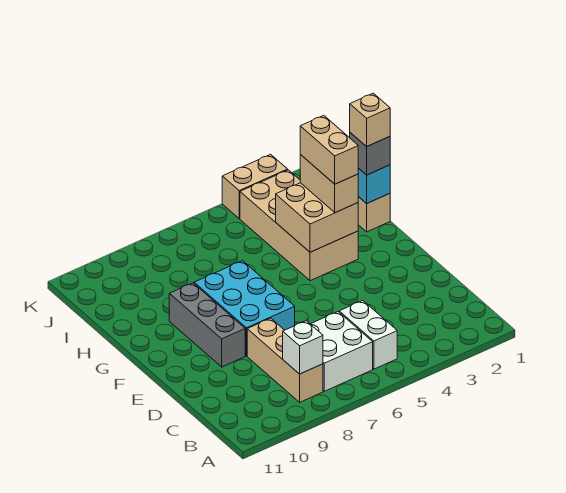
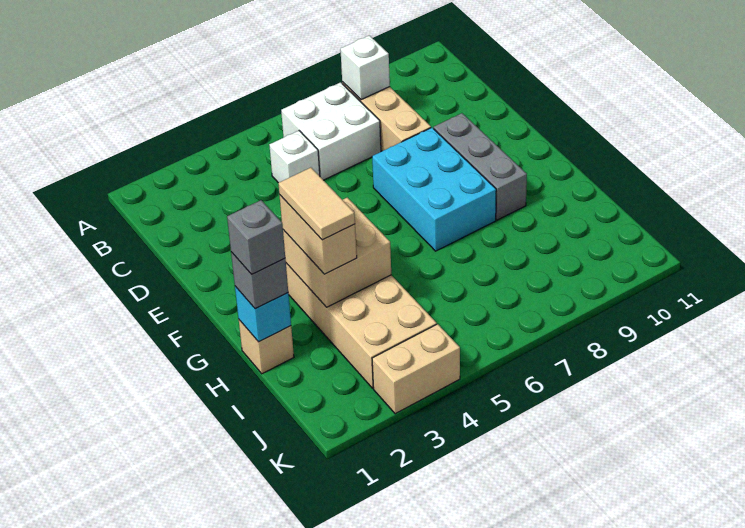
white 1x2 brick [339,301,397,369] -> white 1x1 brick [269,131,320,183]
tan 1x2 brick [300,115,358,184] -> tan 1x2 tile [278,168,355,240]
tan 1x1 brick [350,93,390,147] -> grey 1x1 brick [227,200,285,274]

